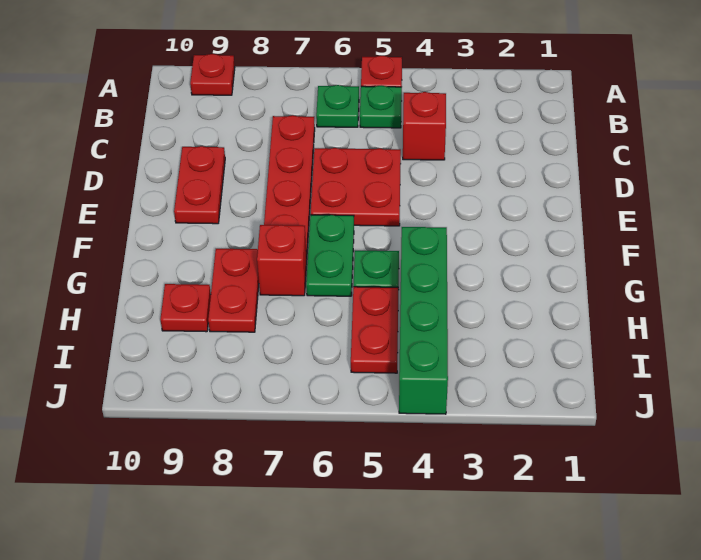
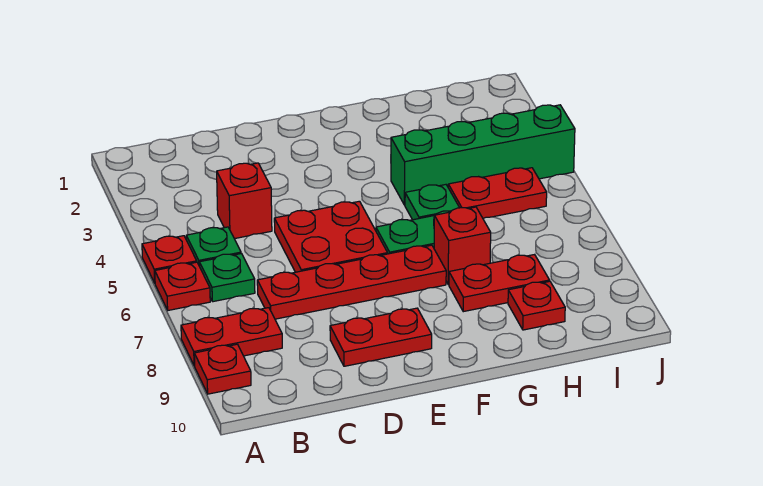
none -> red 1x1 plate [155,262,210,310]
none -> red 1x2 plate [181,308,282,366]

